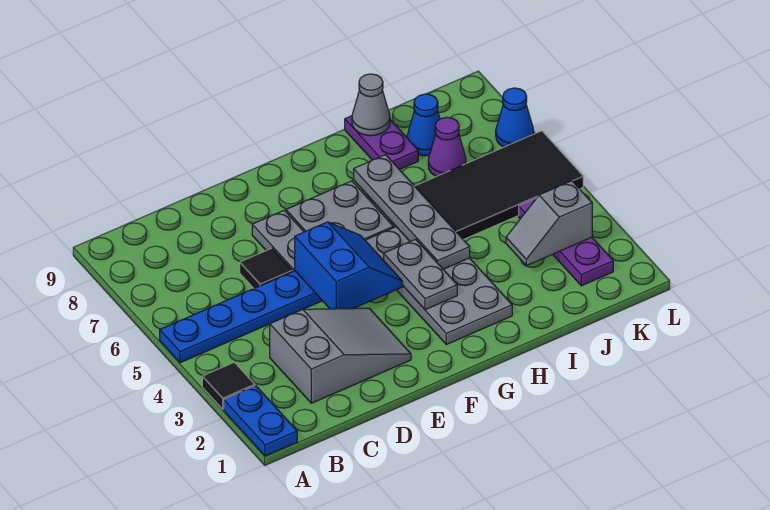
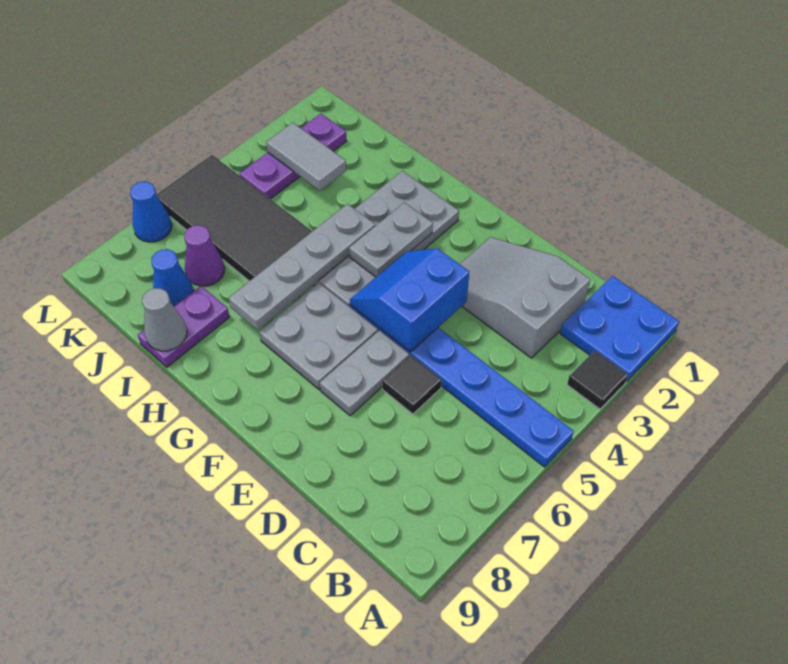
blue 1x2 plate [224,386,297,456] -> blue 2x2 plate [560,276,679,382]
grey 1x2 slope [506,181,592,266] -> grey 1x2 tile [266,123,346,191]

